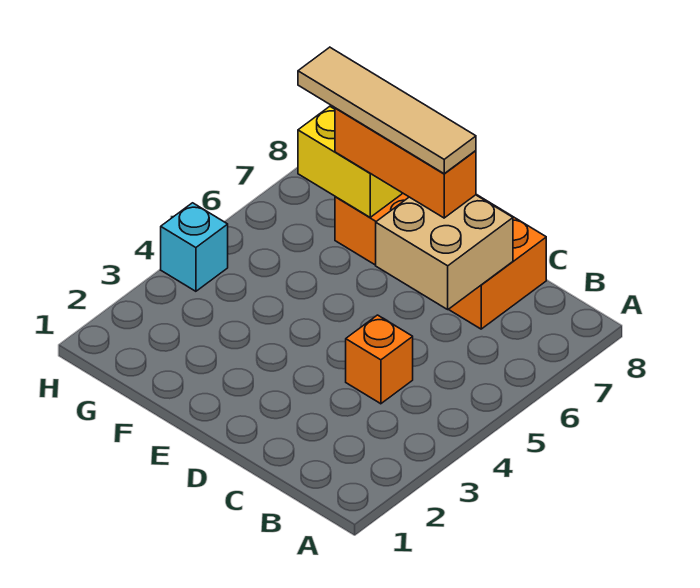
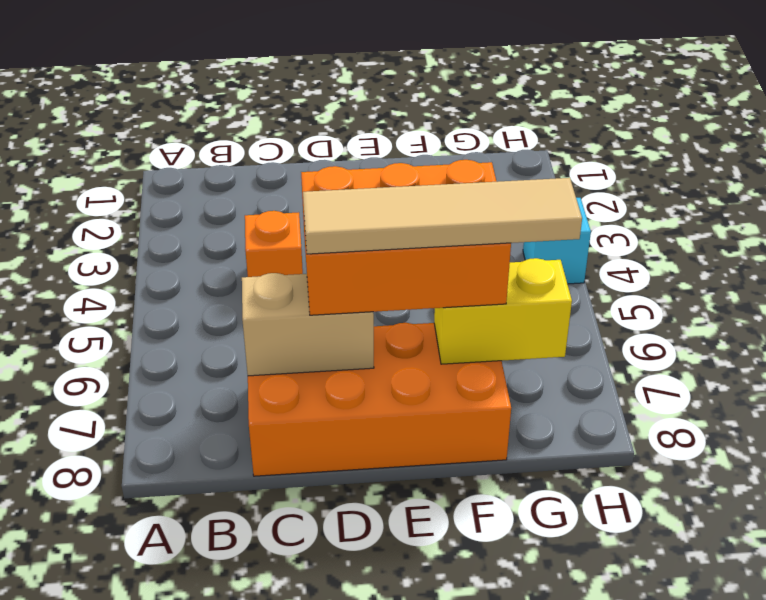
tan 2x2 brick [376,195,513,309] -> tan 1x2 brick [242,273,374,376]
orange 1x3 brick [335,108,476,218] -> orange 2x3 brick [301,160,511,315]

